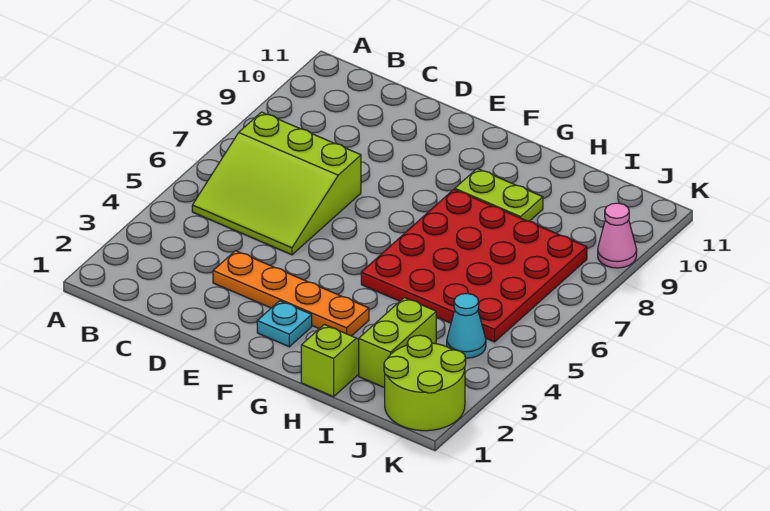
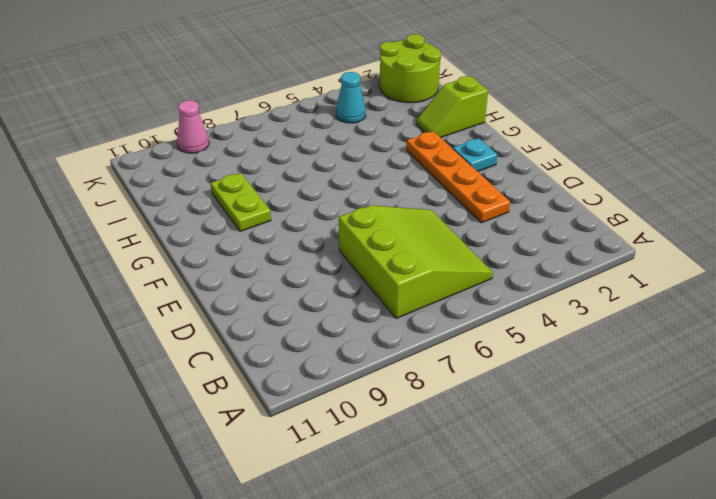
red 4x4 plate [361,190,587,342] -> none
lime 1x2 brick [359,298,436,388] -> none

